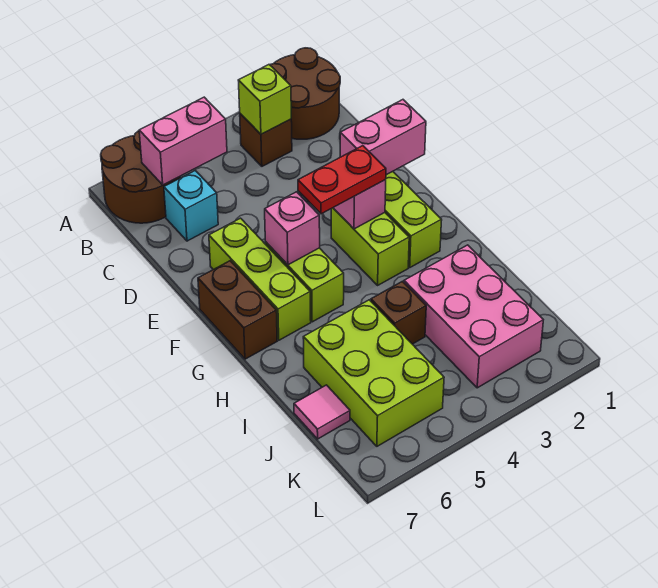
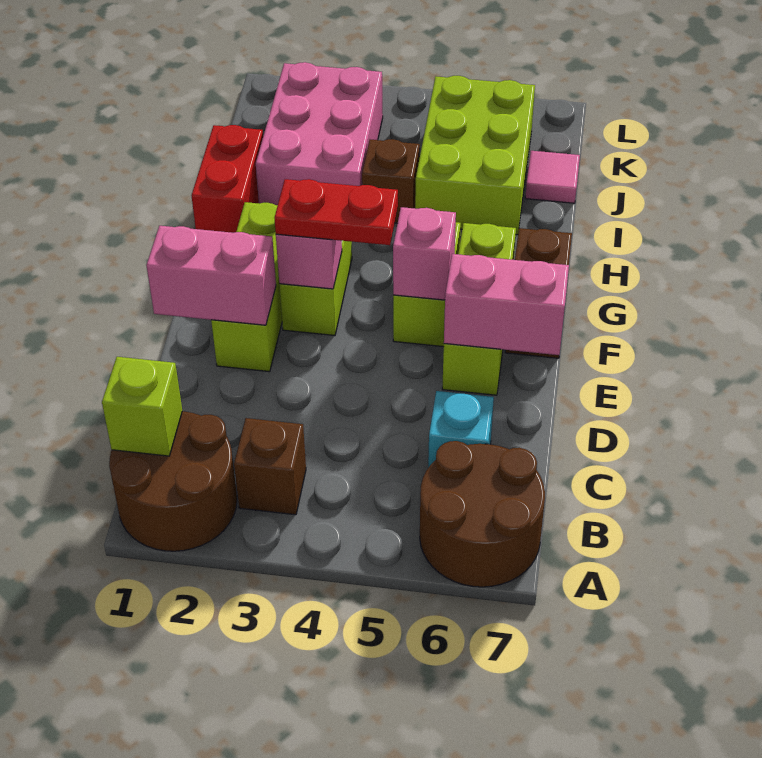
lime 1x1 brick [238,65,291,134] -> lime 1x1 brick moved to [102,357,182,456]
pink 1x2 brick [139,97,227,185] -> pink 1x2 brick moved to [444,254,569,355]
none -> red 1x2 brick [192,125,263,233]

